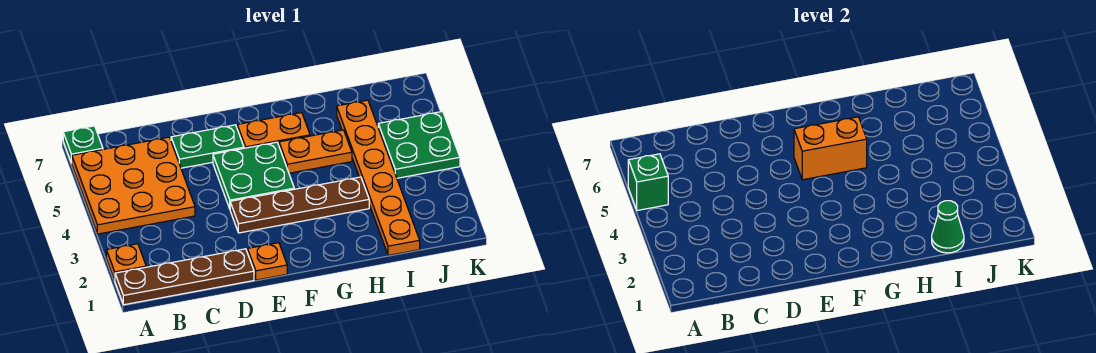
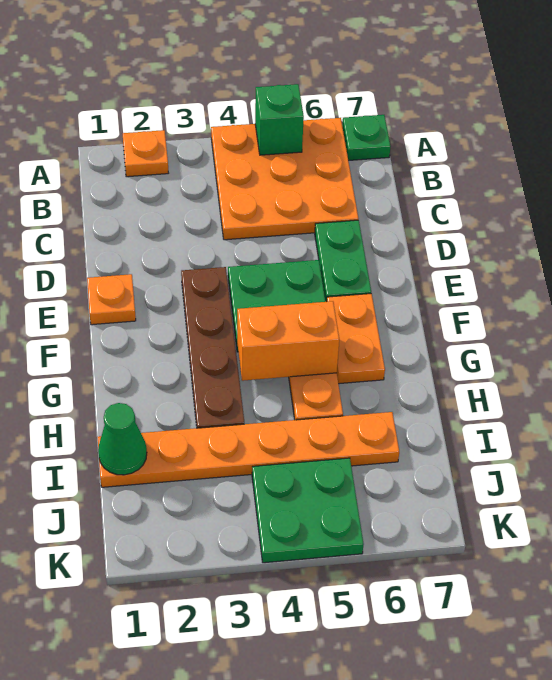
brown 1x4 plate [115,249,254,305] -> none
orange 1x2 brick [794,117,867,180] -> orange 1x2 brick turned to [237,301,339,381]

